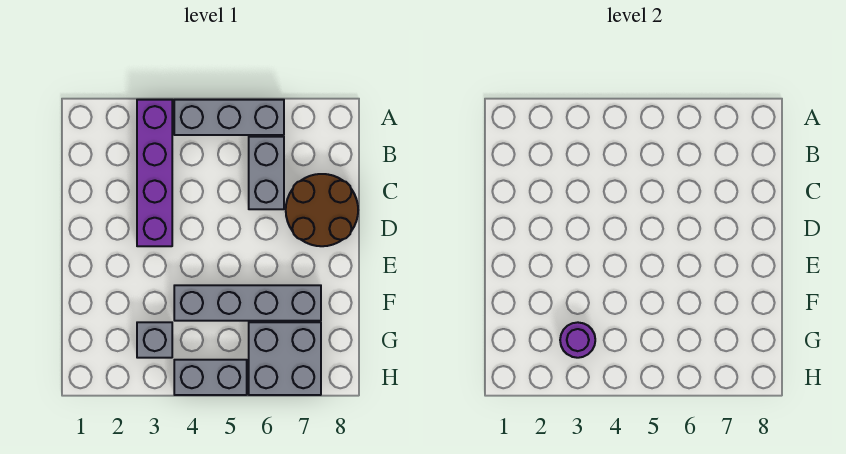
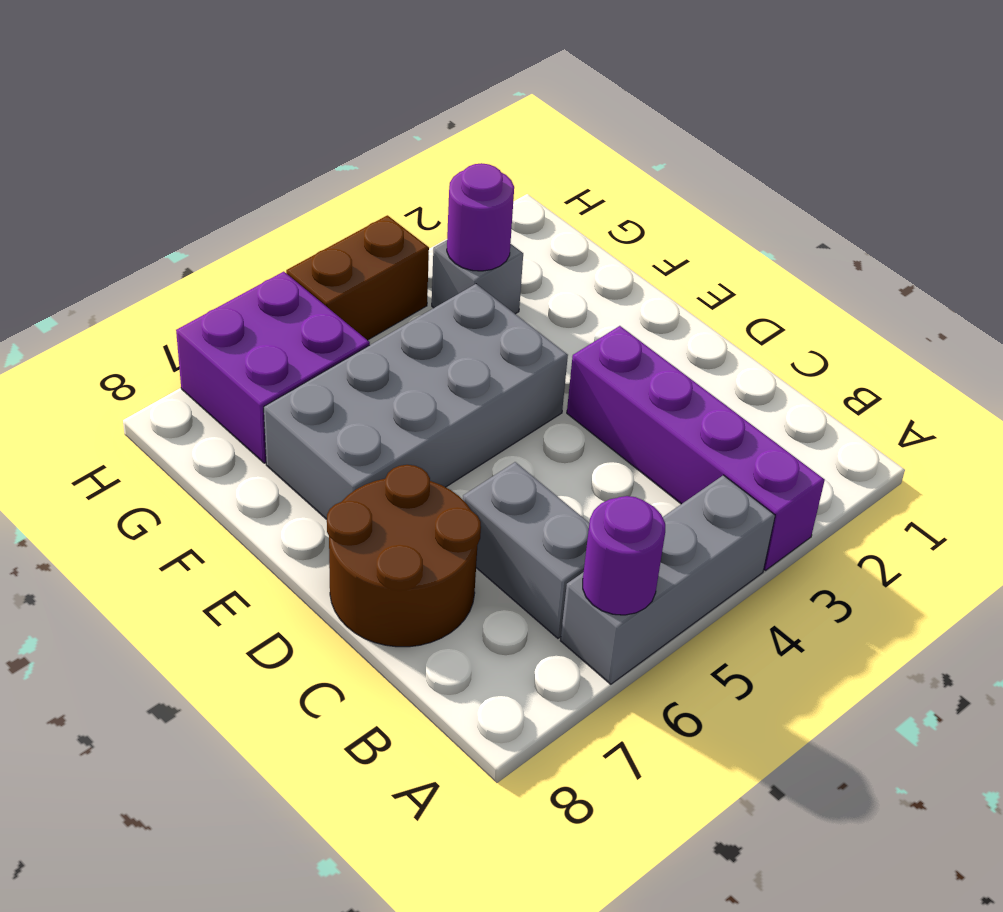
none -> purple 1x1 round brick [583,496,665,615]
grey 1x4 brick [174,285,321,321] -> grey 2x4 brick [264,284,568,519]
grey 2x2 brick [249,322,321,395] -> purple 2x2 brick [176,272,370,463]
grey 1x2 brick [174,360,247,395] -> brown 1x2 brick [286,215,429,340]

